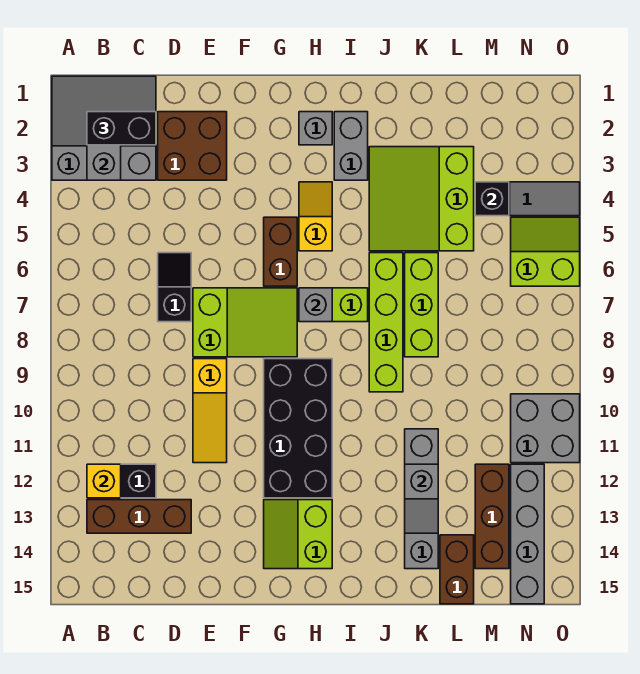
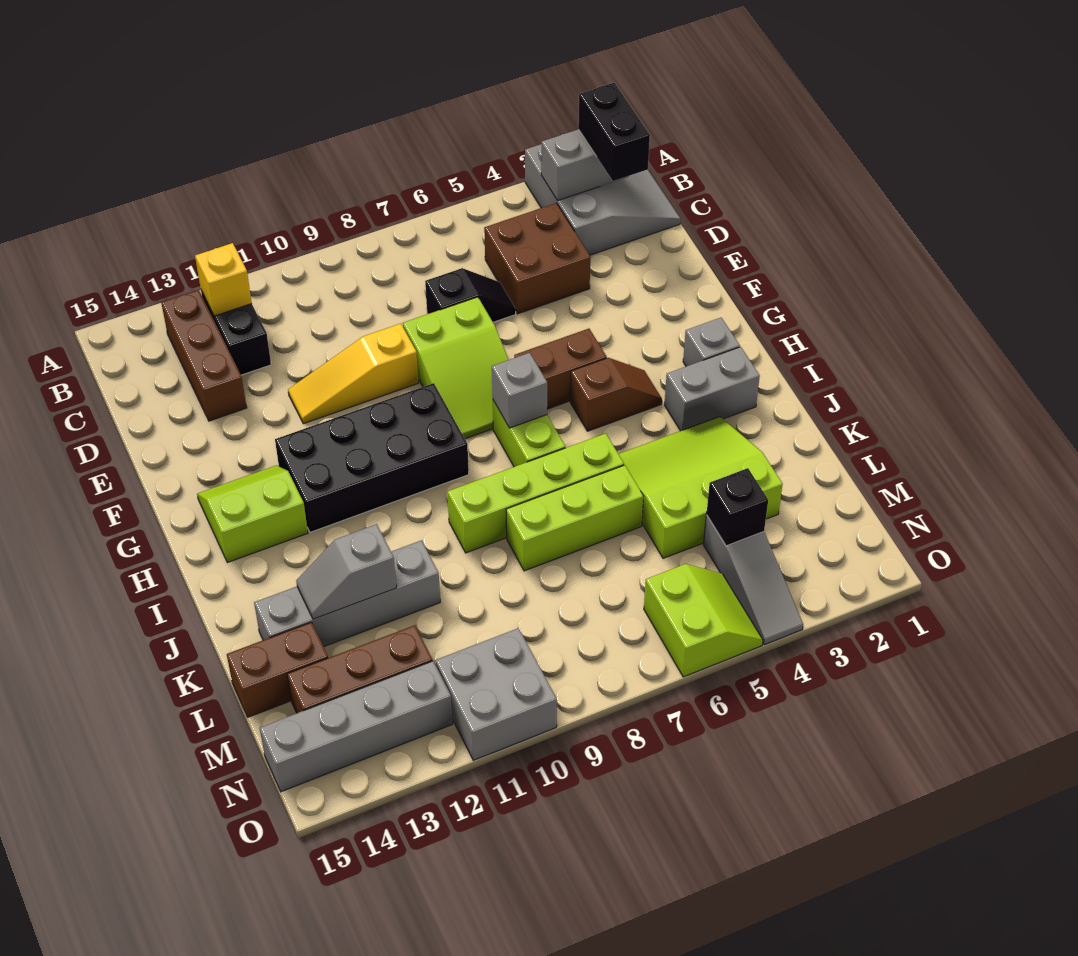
brown 2x2 brick [158,112,227,180] -> brown 2x2 brick moved to [484,203,590,314]
yellow 1x2 slope [299,182,332,251] -> brown 1x2 slope [570,358,662,431]

